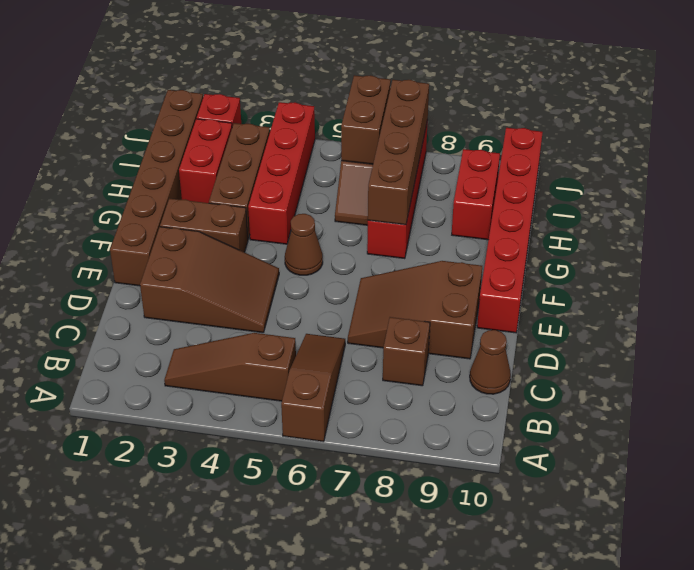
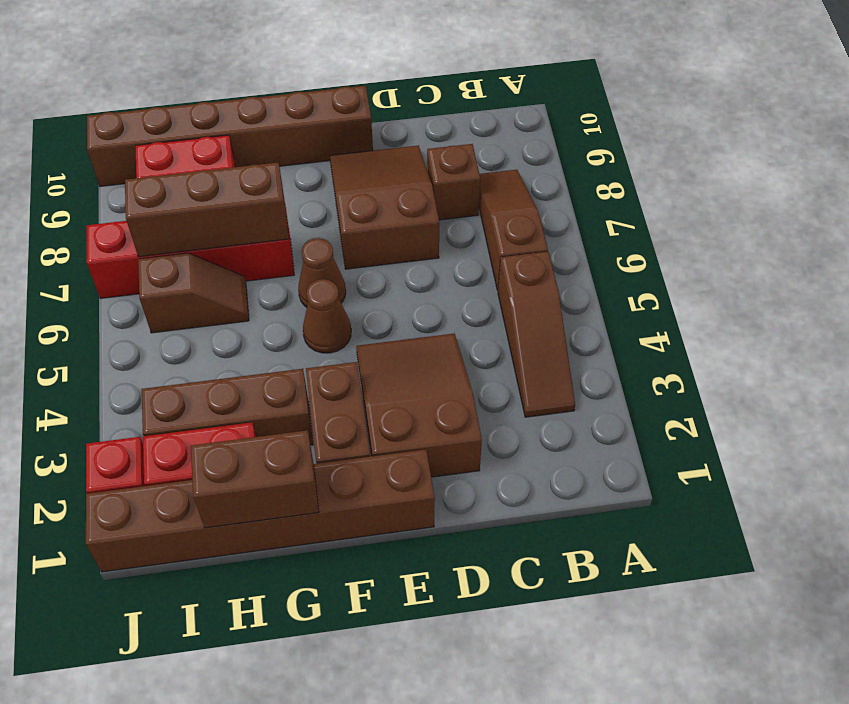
brown 1x3 slope [281,334,345,442] -> brown 1x3 slope turned to [479,170,548,290]
brown 1x1 cone [470,330,511,394] -> brown 1x1 cone moved to [298,238,346,307]
brown 2x3 slope [348,261,482,359] -> brown 2x3 slope turned to [330,146,439,269]
red 1x6 brick [477,128,543,333] -> brown 1x6 brick [87,86,373,186]
red 1x4 brick [248,102,315,244] -> none
brown 1x4 brick [368,80,429,225] -> brown 1x3 brick [125,162,289,257]
brown 1x2 brick [341,75,391,164] -> brown 1x2 brick moved to [191,430,319,528]

